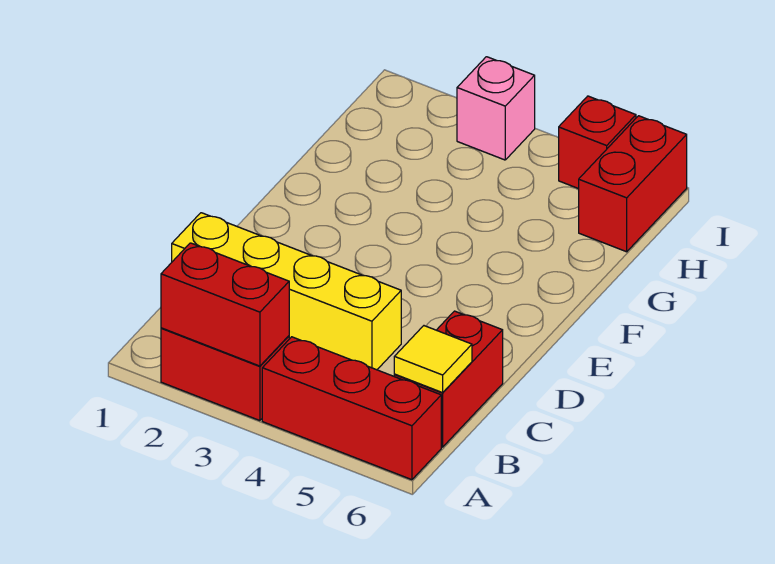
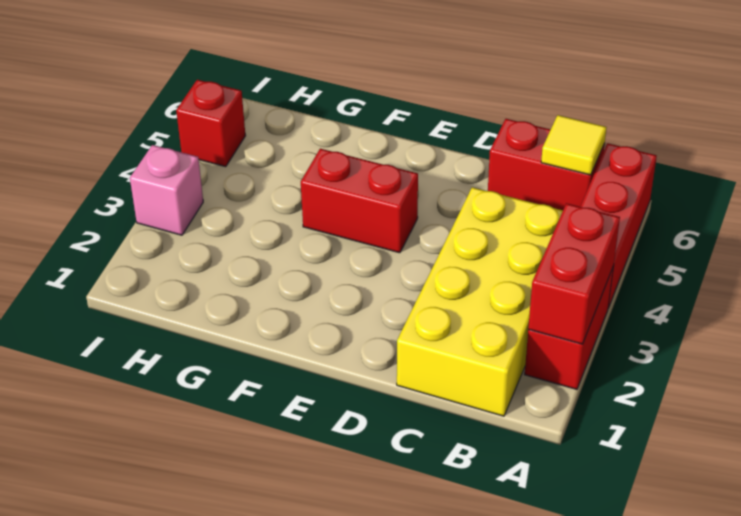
yellow 1x4 brick [172,213,401,370] -> yellow 2x4 brick [397,187,563,416]
red 1x2 brick [579,116,687,252] -> red 1x2 brick moved to [301,149,418,253]

